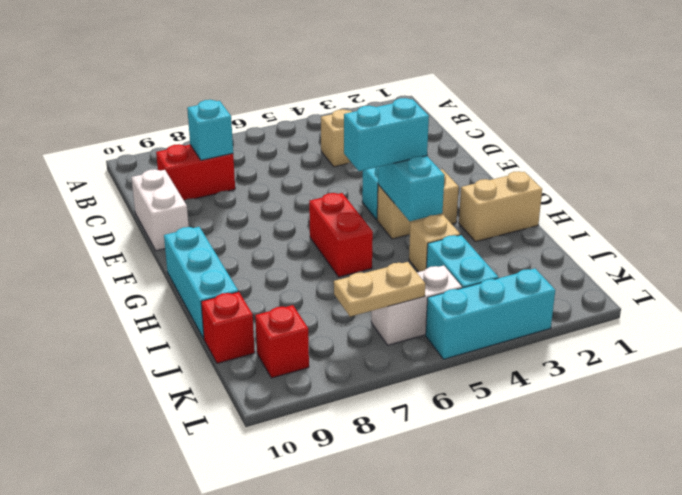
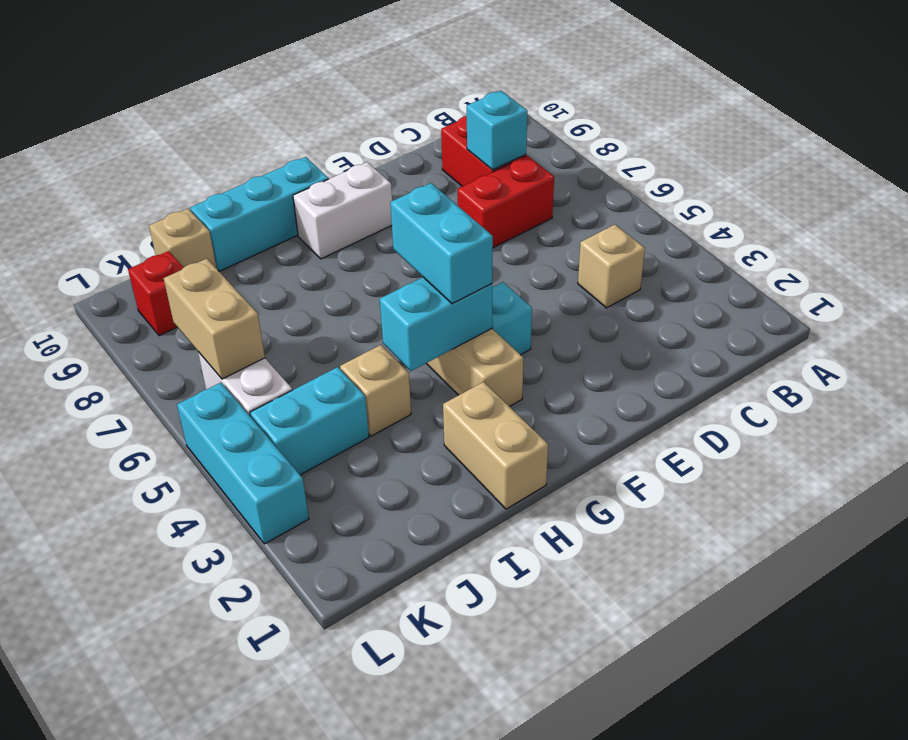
white 1x2 brick [131,169,189,251] -> white 1x2 brick moved to [293,162,392,259]
red 1x2 brick [309,193,373,277] -> red 1x2 brick moved to [458,156,554,248]
red 1x1 brick [201,292,255,363] -> tan 1x1 brick [149,209,217,269]
tan 1x2 plate [334,262,425,317] -> tan 1x2 brick [164,258,265,379]

